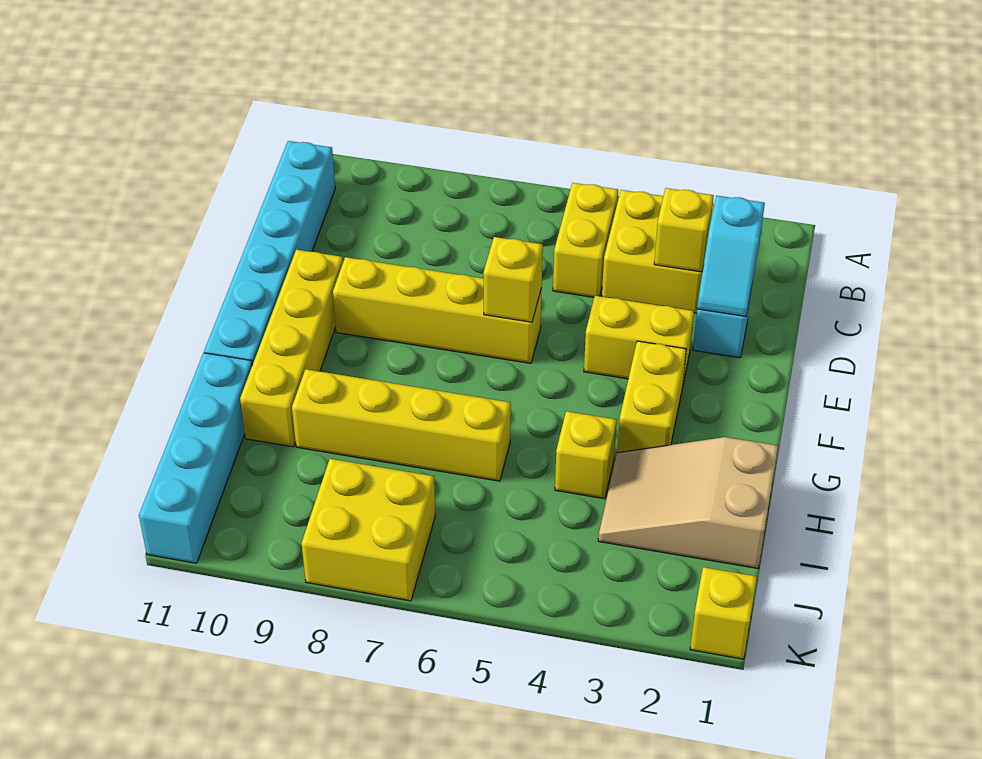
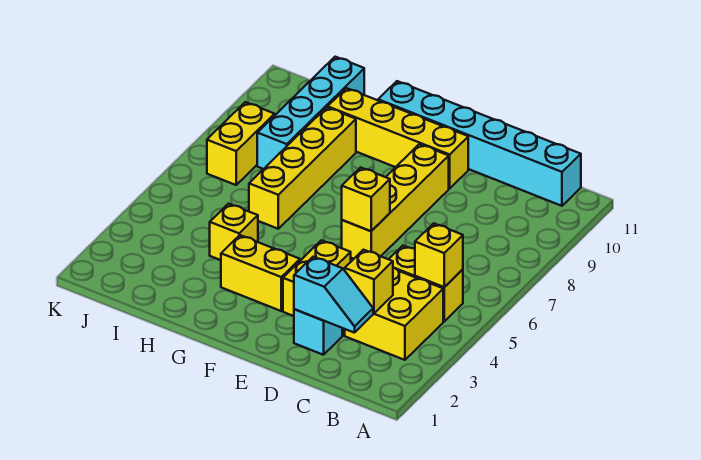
cyan 1x2 slope [697,196,765,316] -> cyan 1x2 slope turned to [294,257,374,333]
tan 2x3 slope [598,437,778,568] -> none
cyan 1x4 brick [139,353,252,563] -> cyan 1x4 brick turned to [257,57,364,169]
yellow 2x2 brick [302,459,435,601] -> yellow 1x2 brick [207,102,275,185]
yellow 1x1 brick [690,567,757,659] -> yellow 1x1 brick moved to [415,223,463,287]

